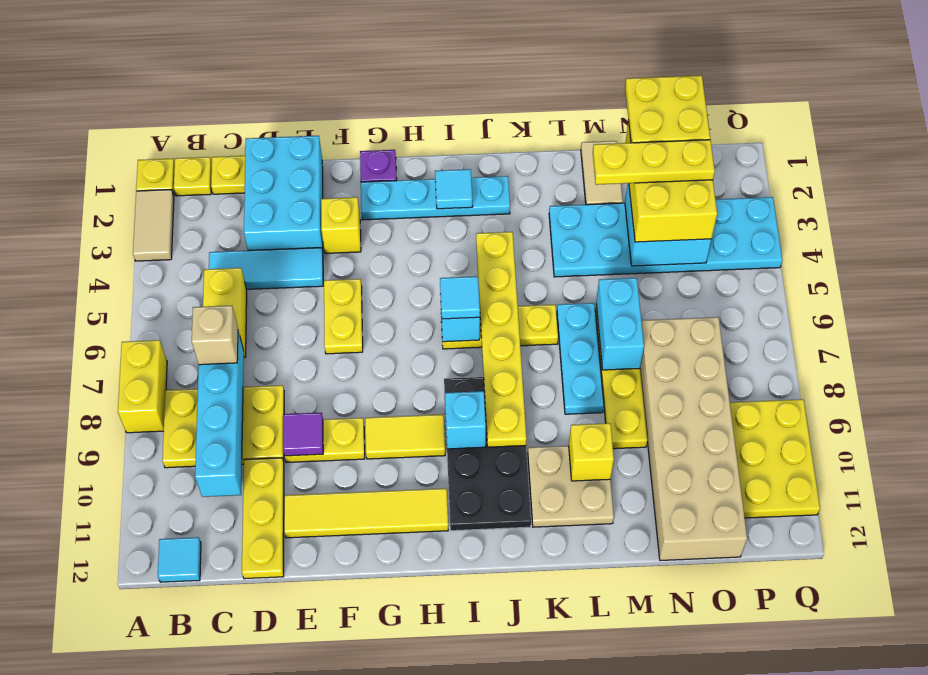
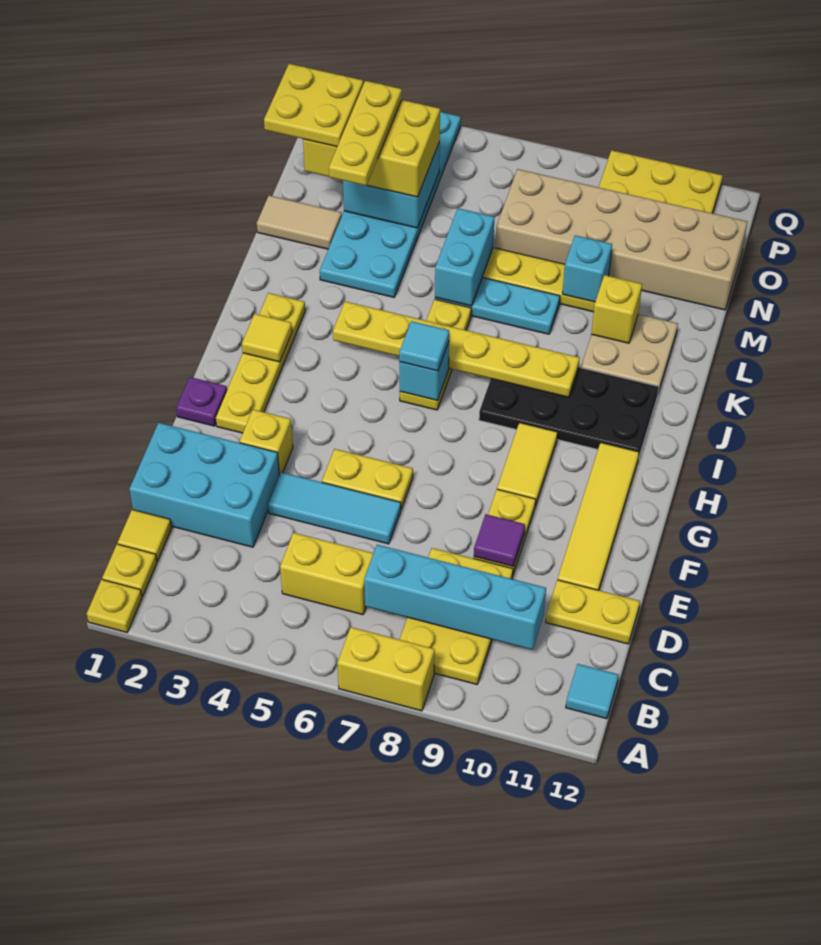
tan 1x2 tile [133,190,174,261] -> none
yellow 1x1 plate [211,156,245,194] -> yellow 1x1 tile [118,510,172,561]
cyan 1x3 tile [209,248,323,289] -> cyan 1x3 tile turned to [268,472,401,544]
tan 1x1 brick [192,306,238,365] -> none
yellow 1x3 plate [242,458,284,579] -> yellow 1x2 plate [546,580,640,644]
cyan 1x4 plate [361,176,510,220] -> yellow 1x4 plate [216,293,305,433]
cyan 1x1 tile [435,169,473,209] -> yellow 1x1 tile [242,314,292,362]
cyan 1x1 brick [445,391,486,449] -> cyan 1x1 brick moved to [562,235,612,302]
cyan 1x2 brick [596,278,644,370] -> cyan 1x2 brick turned to [435,208,494,306]

